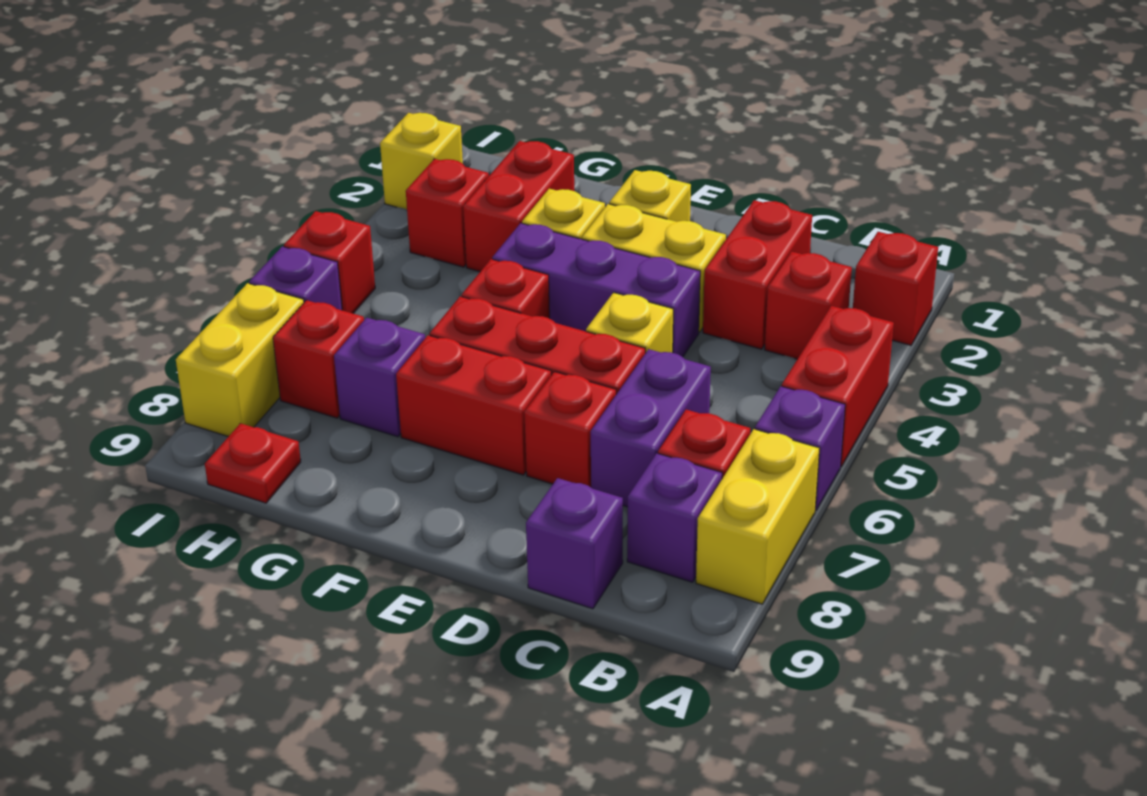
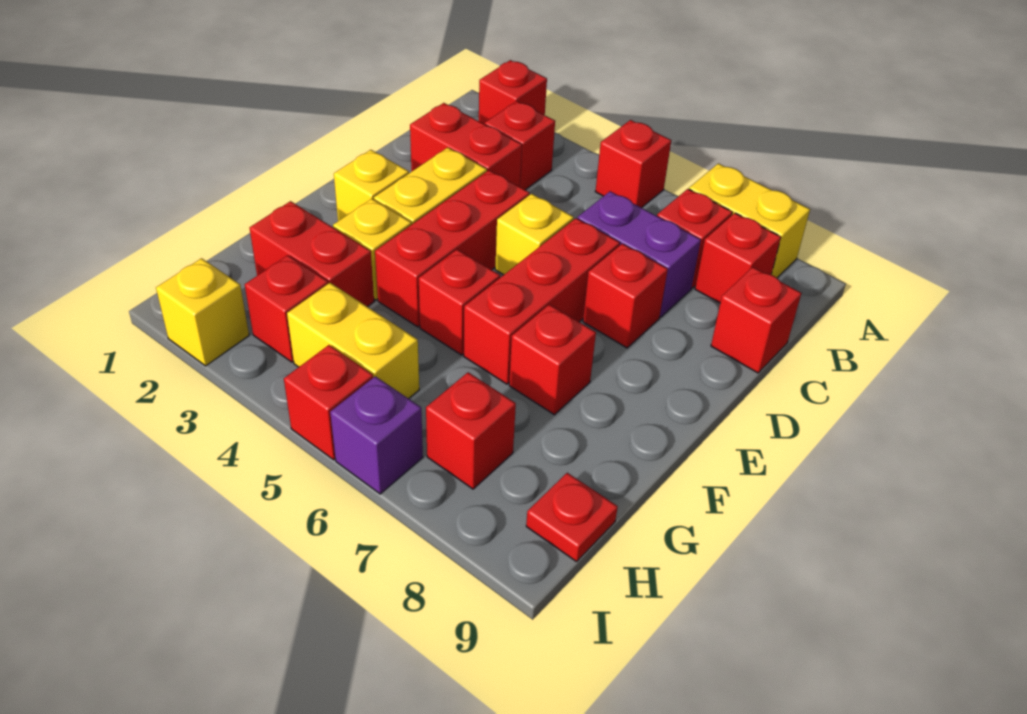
red 1x2 brick [782,306,894,467] -> red 1x1 brick [595,120,671,208]
purple 1x1 brick [755,386,845,511] -> none
purple 1x1 brick [627,453,722,582] -> red 1x1 brick [695,213,781,303]
purple 1x1 brick [526,478,623,609] -> red 1x1 brick [711,267,801,373]
purple 1x3 brick [492,223,700,357] -> red 1x3 brick [375,170,529,327]
red 1x2 brick [396,335,551,475] -> red 1x1 brick [509,304,596,415]
purple 1x1 brick [334,318,425,437] -> none
yellow 1x2 brick [176,283,304,437] -> yellow 1x2 brick moved to [287,283,419,399]

